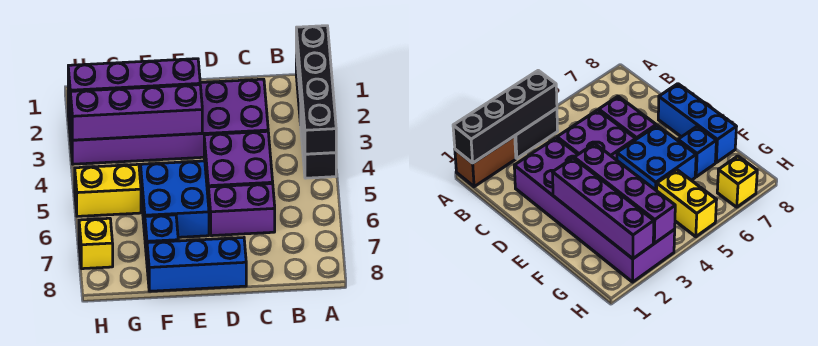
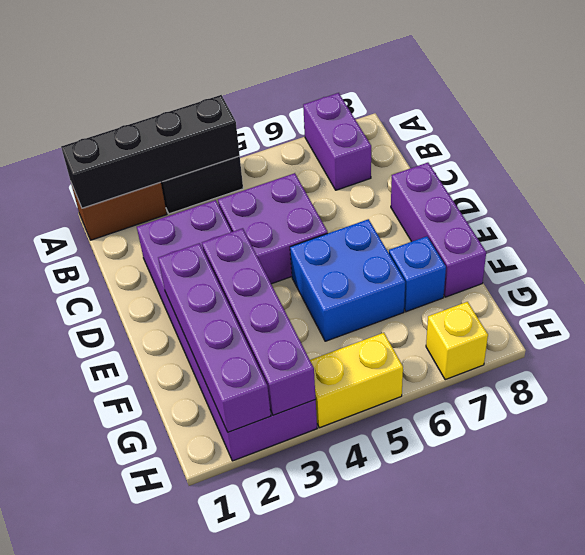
purple 1x2 brick [209,184,275,236] -> purple 1x2 brick moved to [303,93,371,190]
blue 1x3 brick [147,238,246,291] -> purple 1x3 brick [391,163,486,297]
yellow 1x2 brick [75,164,141,216] -> yellow 1x2 brick turned to [310,333,403,428]

